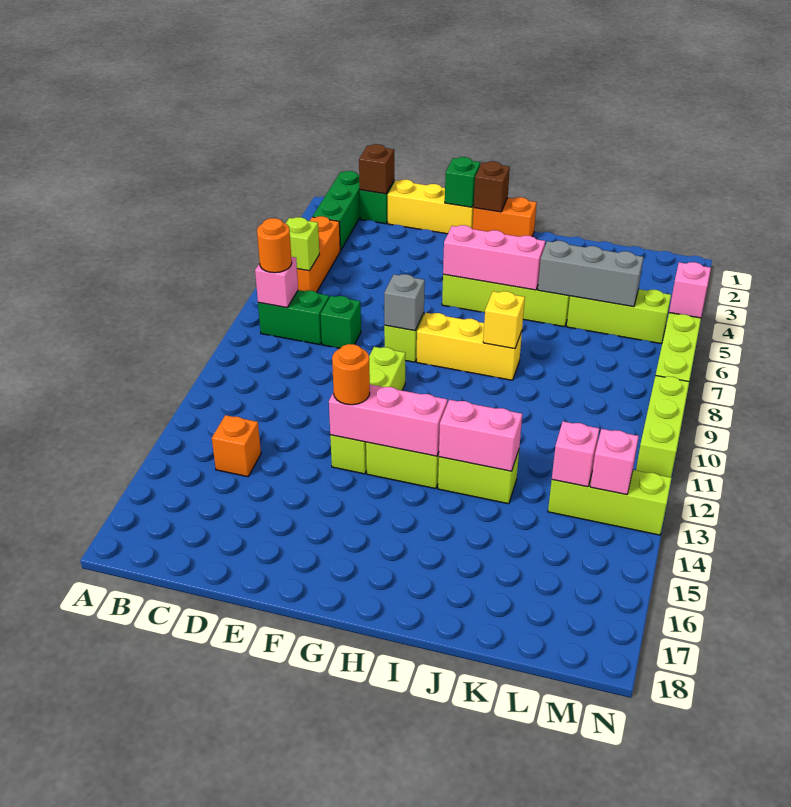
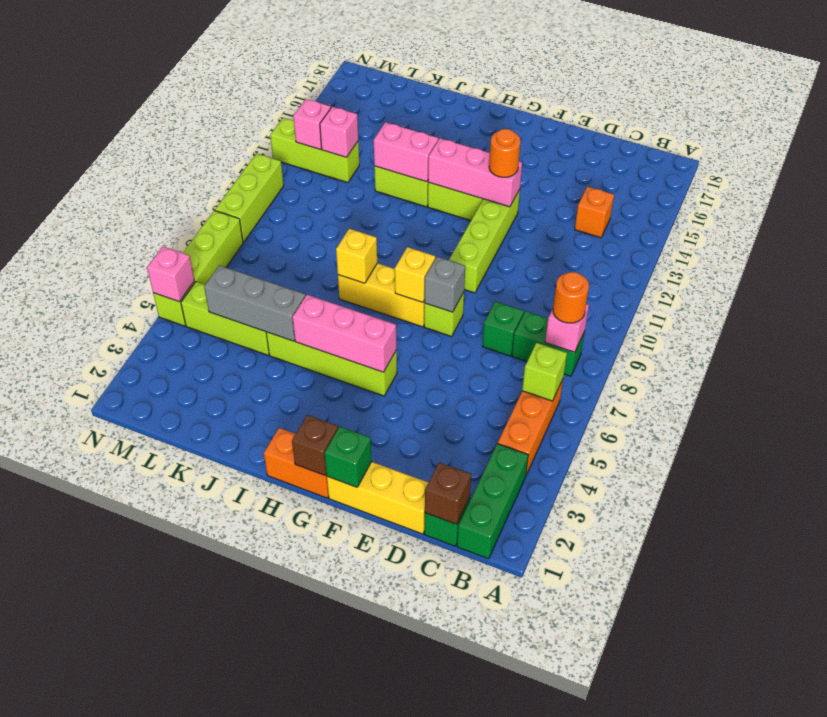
none -> yellow 1x1 brick [395,247,435,302]

